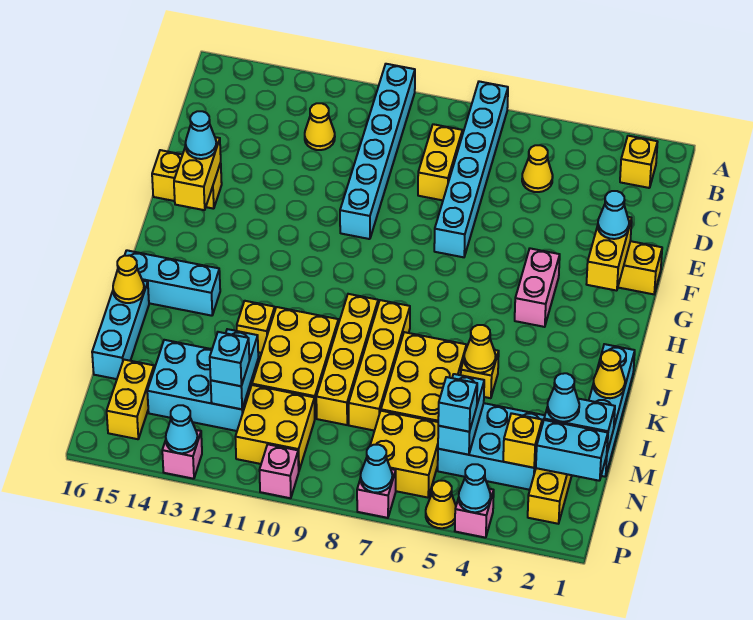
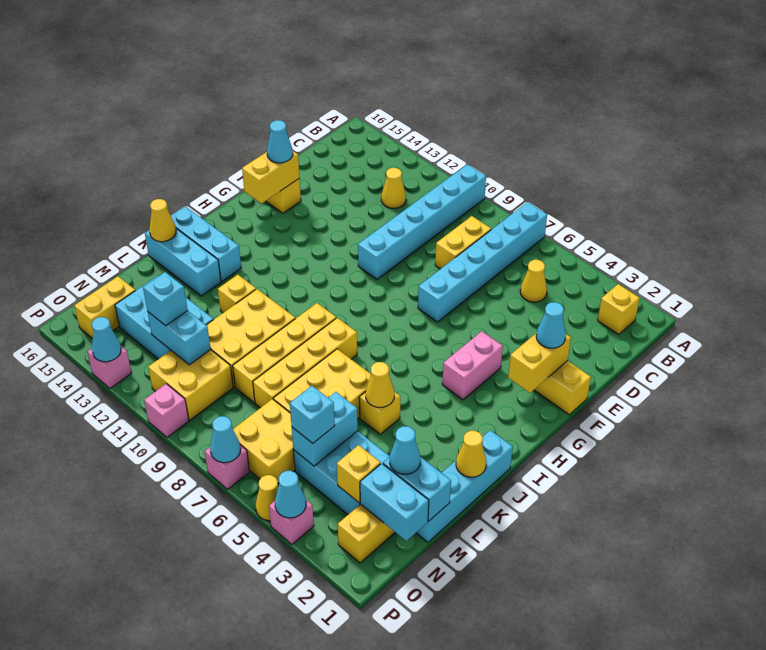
cyan 1x3 brick [92,281,149,379] -> cyan 1x3 brick turned to [145,229,221,296]
cyan 1x2 brick [211,329,258,409] -> cyan 1x2 brick turned to [148,311,211,365]

